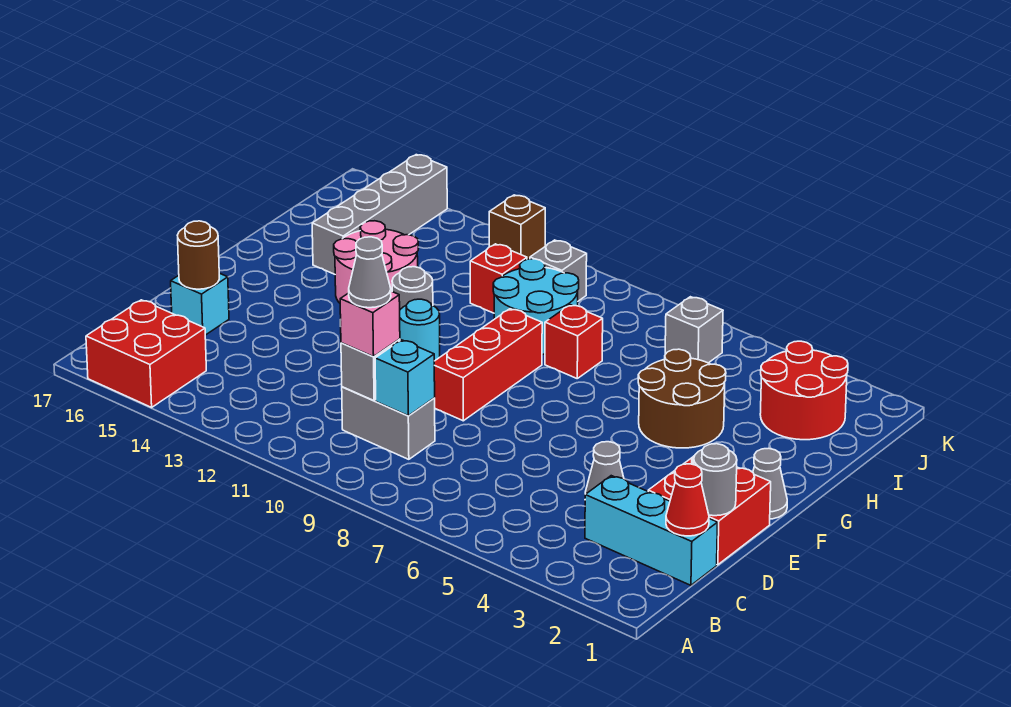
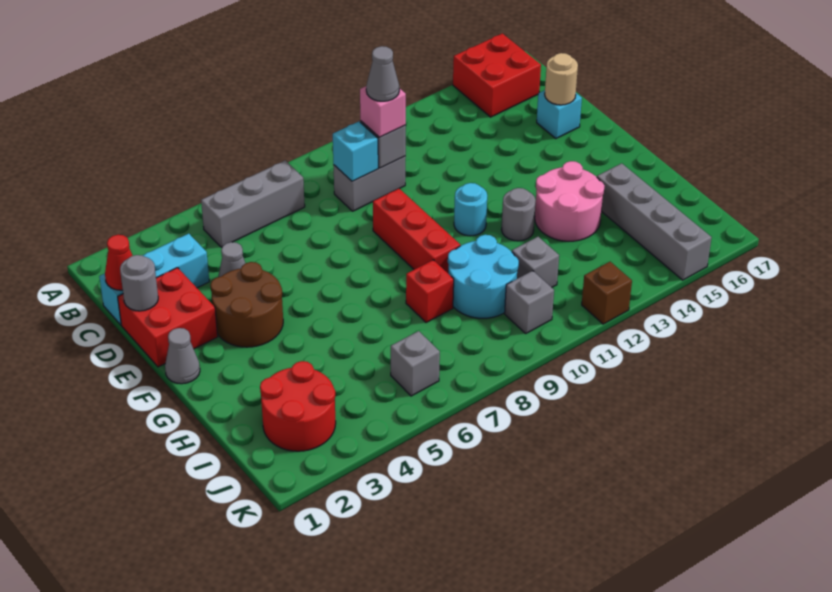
none -> grey 1x3 brick [201,161,305,247]
brown 1x1 round brick [177,221,219,289] -> tan 1x1 round brick [545,53,578,105]
brown 2x2 round brick [638,349,726,448] -> brown 2x2 round brick moved to [211,262,283,347]
red 1x1 brick [470,244,527,313] -> grey 1x1 brick [512,237,559,287]

